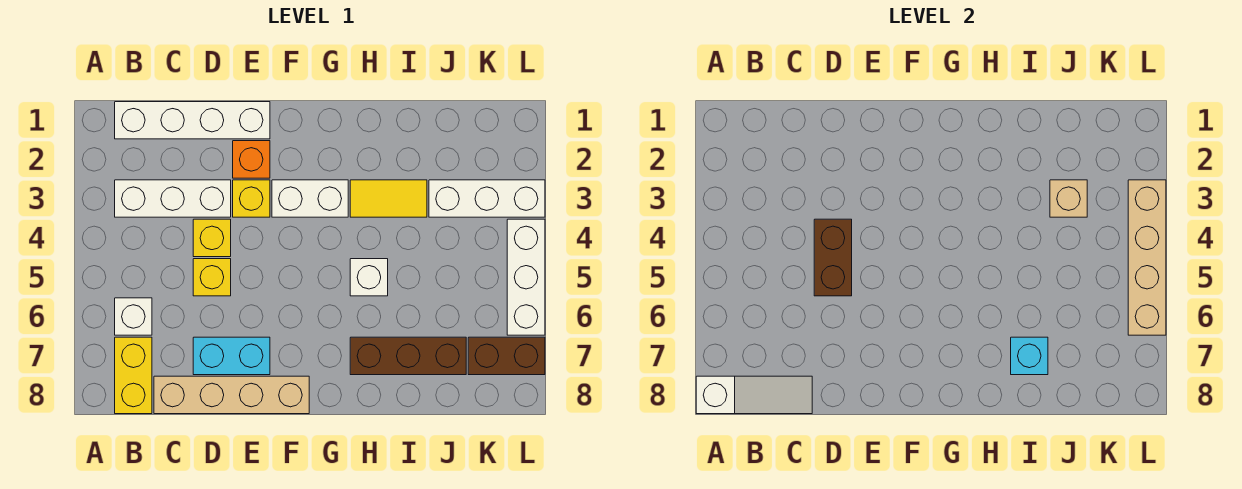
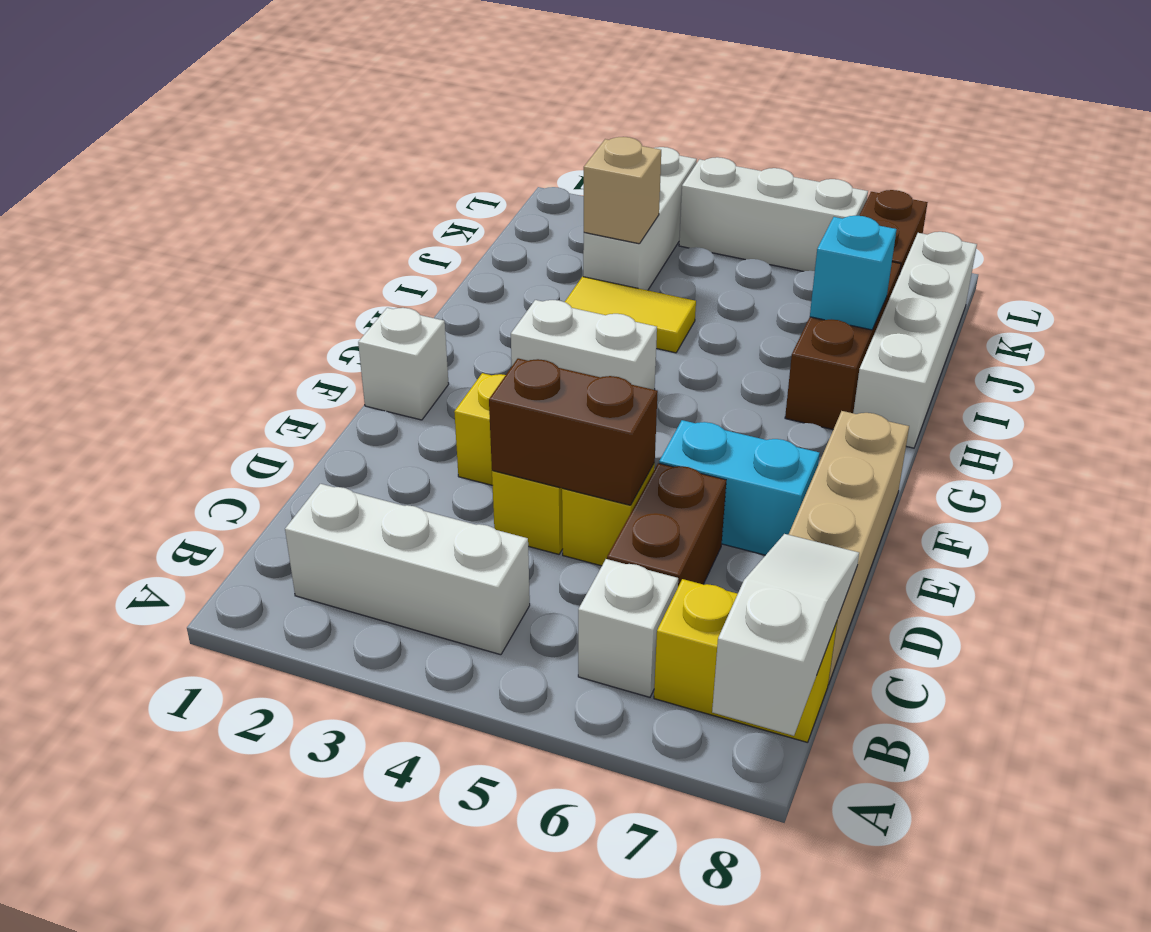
white 1x4 brick [115,102,270,139] -> white 1x4 brick moved to [853,232,977,448]
white 1x3 brick [115,180,231,217] -> white 1x3 brick turned to [285,484,530,655]
none -> brown 1x2 brick [607,463,726,586]
cyan 1x2 brick [193,337,270,375] -> cyan 1x2 brick turned to [659,420,820,555]
orange 1x1 brick [233,141,270,178] -> none
white 1x2 brick [272,180,348,217] -> white 1x2 brick turned to [511,300,657,390]
yellow 1x2 tile [350,180,427,217] -> yellow 1x2 tile turned to [565,277,696,353]
white 1x1 brick [350,259,388,296] -> white 1x1 brick moved to [358,308,449,420]
tan 1x4 brick [1128,180,1166,335] -> none

